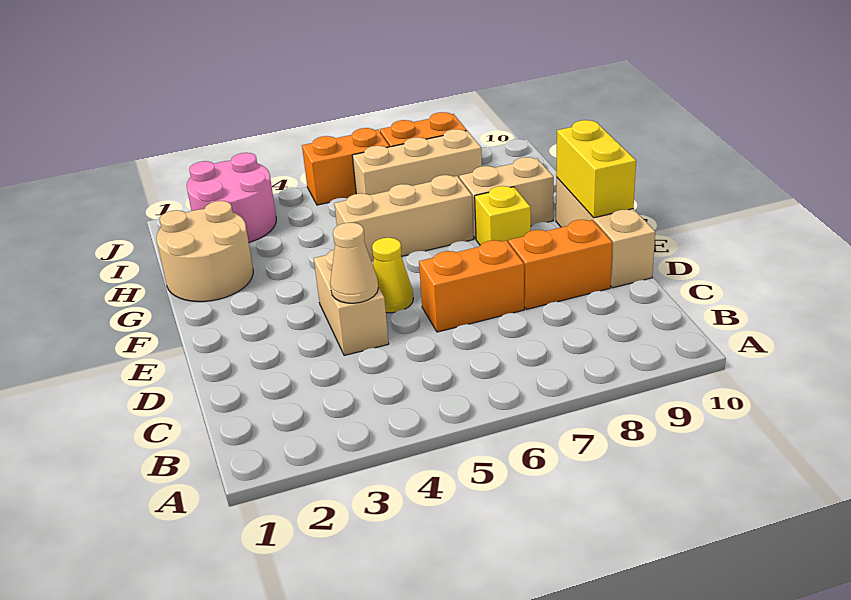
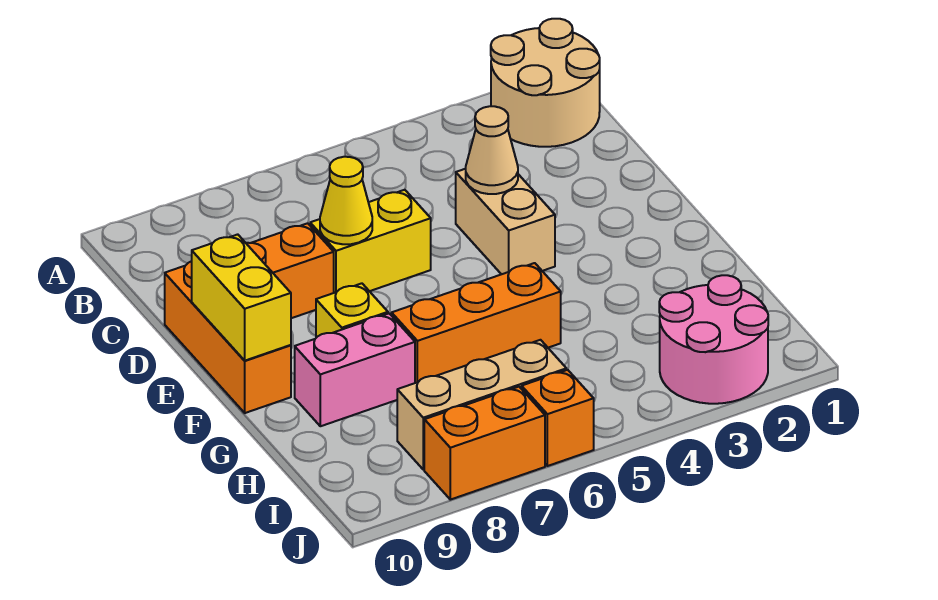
orange 1x2 brick [419,240,524,332] -> yellow 1x2 brick [310,190,431,293]
tan 1x3 brick [556,177,655,288] -> orange 1x3 brick [165,261,291,413]
yellow 1x1 cone [372,238,413,313] -> yellow 1x1 cone moved to [320,157,372,244]
tan 2x2 round brick [156,201,253,302] -> tan 2x2 round brick moved to [491,19,600,147]
tan 1x3 brick [334,175,474,262] -> orange 1x3 brick [392,263,561,383]
tan 1x2 brick [459,157,554,239] -> pink 1x2 brick [295,313,415,426]
orange 1x2 brick [302,128,389,205] -> orange 1x1 brick [522,370,594,466]

